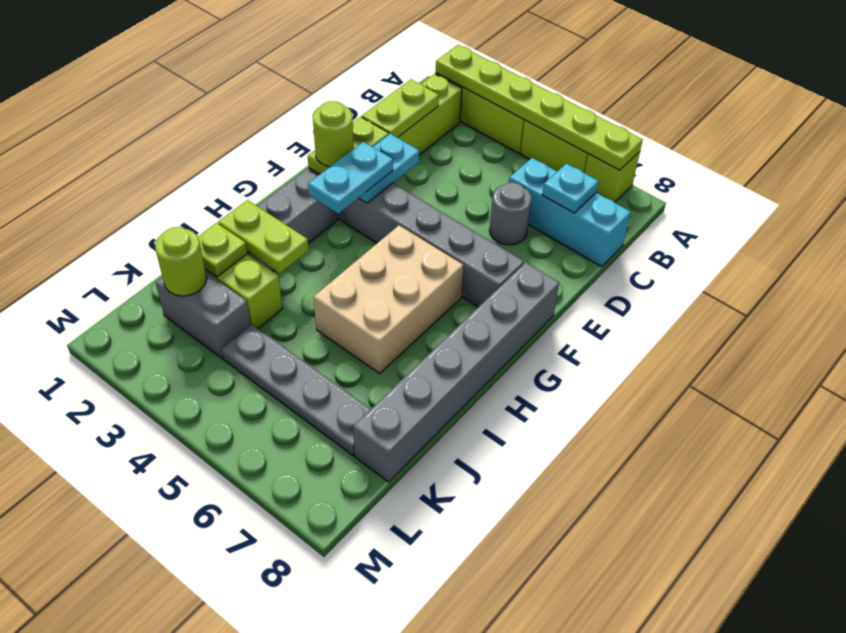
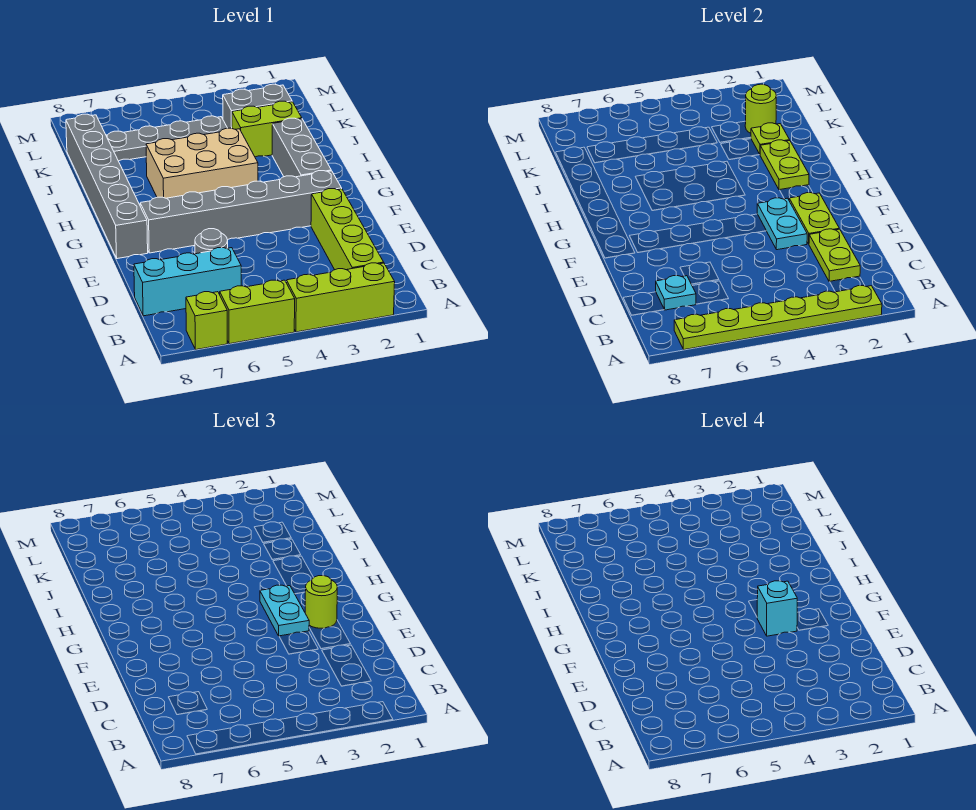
none -> cyan 1x1 brick [757,581,797,636]
tan 2x3 brick [313,225,463,373] -> tan 2x3 brick turned to [146,128,258,198]
lime 1x2 plate [218,200,309,273] -> lime 1x2 plate turned to [760,140,809,190]

